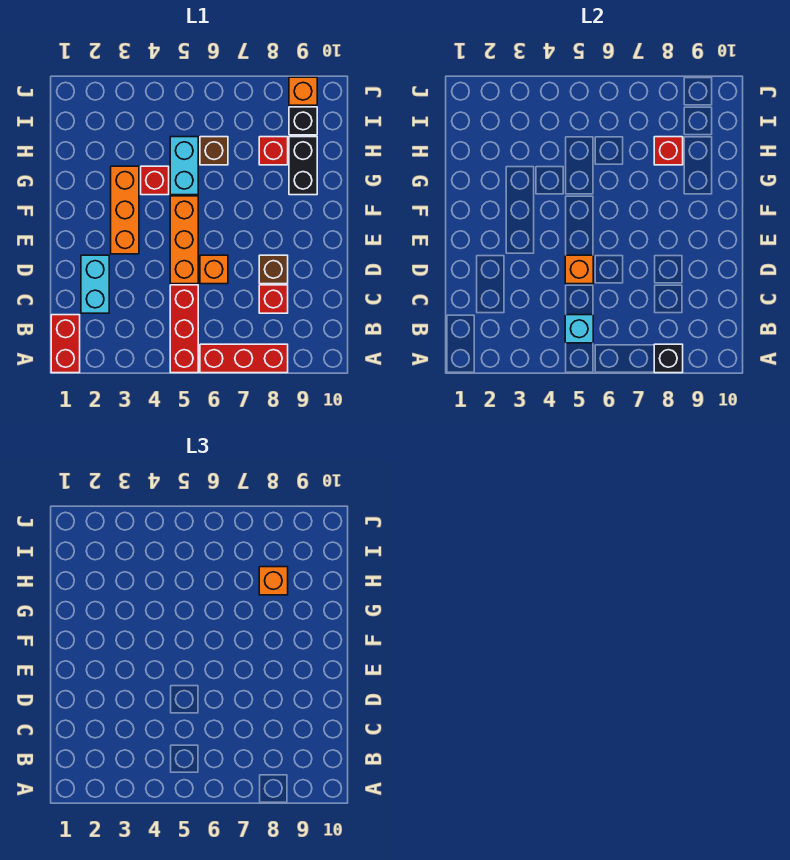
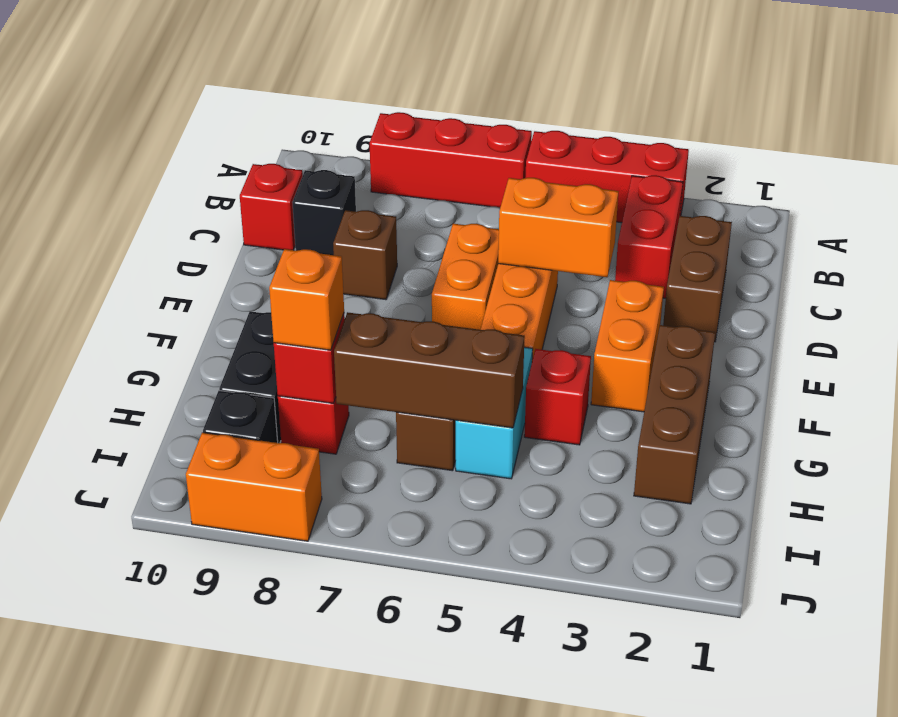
red 1x2 brick [51,315,80,373] -> red 1x2 brick moved to [615,175,683,298]
red 1x3 brick [170,285,198,373] -> red 1x3 brick turned to [525,131,689,223]
black 1x1 brick [654,344,683,373] -> black 1x1 brick moved to [292,170,356,255]
cyan 1x1 brick [565,315,593,343] -> none
cyan 1x2 brick [81,255,109,313] -> brown 1x2 brick [663,216,732,342]
red 1x1 brick [259,285,288,313] -> red 1x1 brick moved to [240,164,303,250]
orange 1x1 brick [565,255,593,284] -> orange 1x2 brick [498,178,618,277]
orange 1x1 brick [200,255,228,284] -> orange 1x2 brick [432,224,499,330]
orange 1x3 brick [111,166,139,254] -> orange 1x2 brick [591,280,664,412]
none -> brown 1x3 brick [634,325,715,504]
none -> brown 1x3 brick [334,312,525,428]
orange 1x1 brick [289,77,317,105] -> orange 1x2 brick [186,432,322,541]

